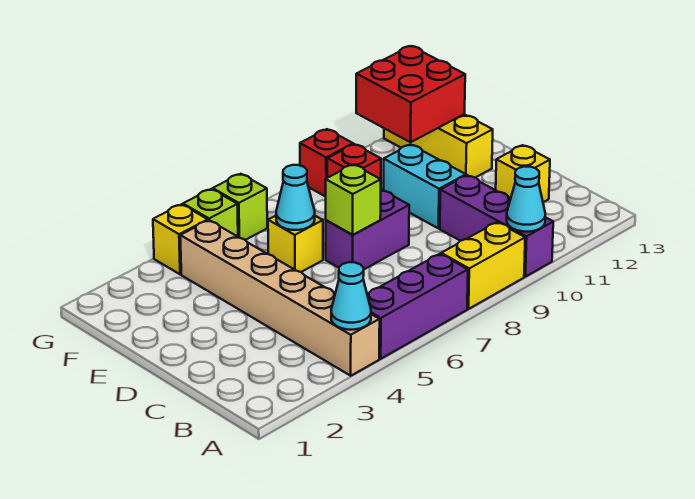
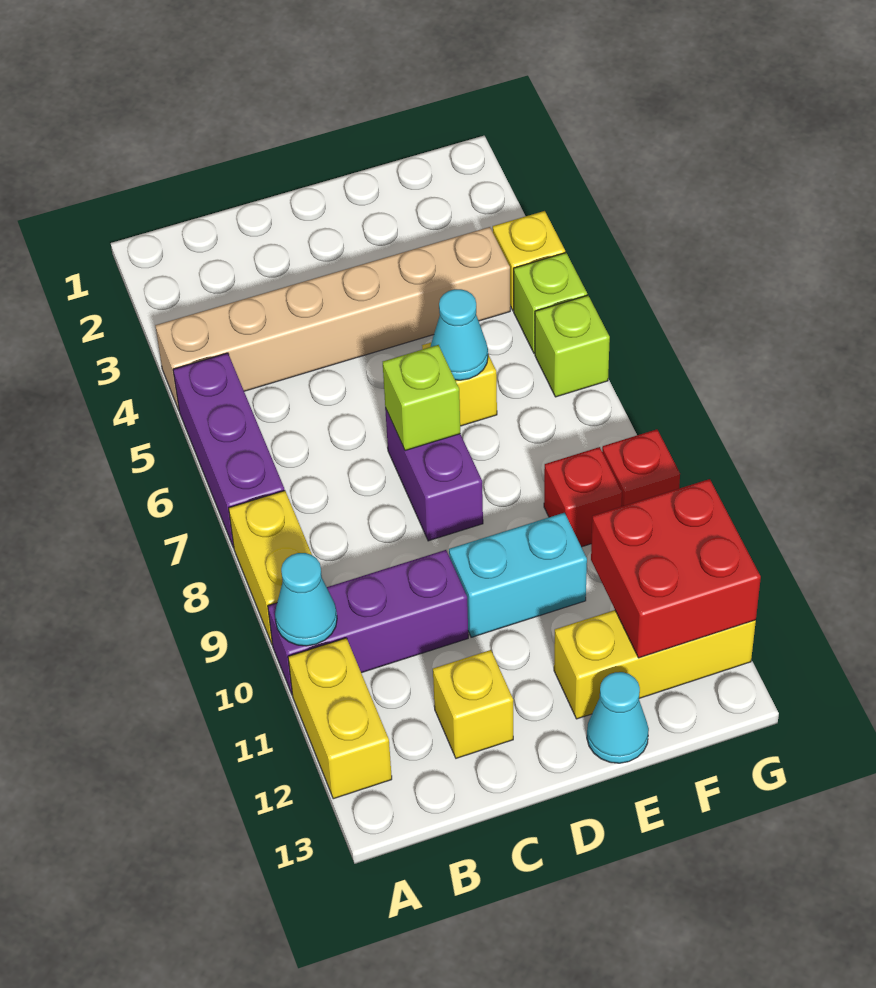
cyan 1x1 cone [331,262,371,330] -> cyan 1x1 cone moved to [587,672,649,763]
none -> yellow 1x2 brick [288,638,392,799]

